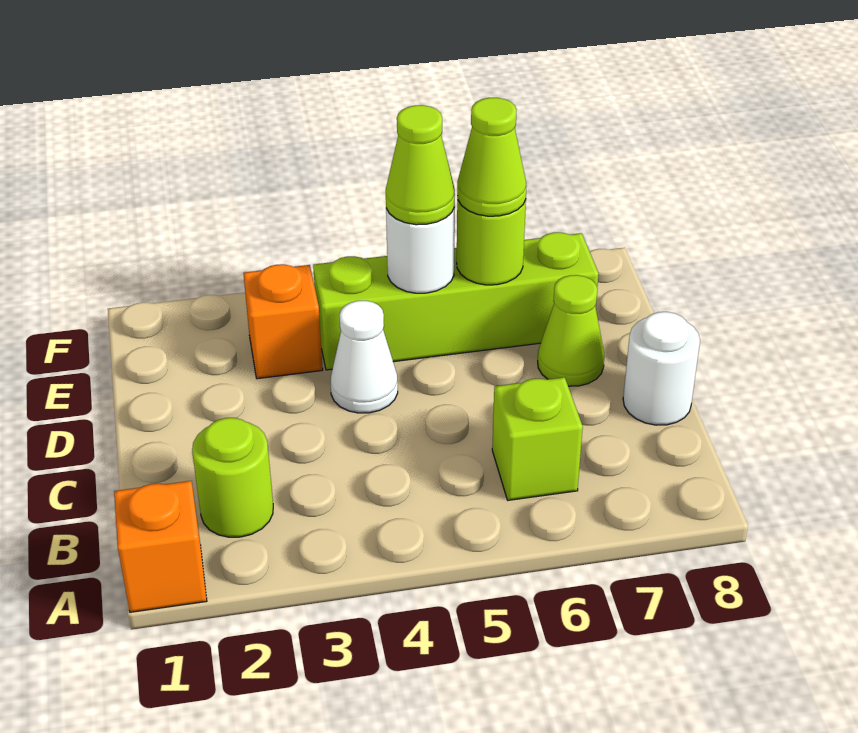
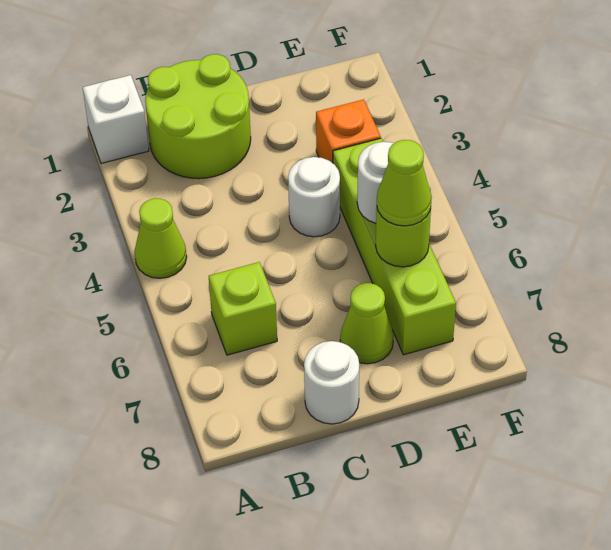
orange 1x1 brick [114,481,207,612] -> white 1x1 brick [83,75,149,163]
lime 1x1 round brick [192,418,273,537] -> lime 2x2 round brick [145,54,251,179]
white 1x1 cone [330,301,398,413] -> white 1x1 round brick [288,157,340,237]
lime 1x1 cone [386,105,455,225] -> lime 1x1 cone moved to [135,198,187,278]

